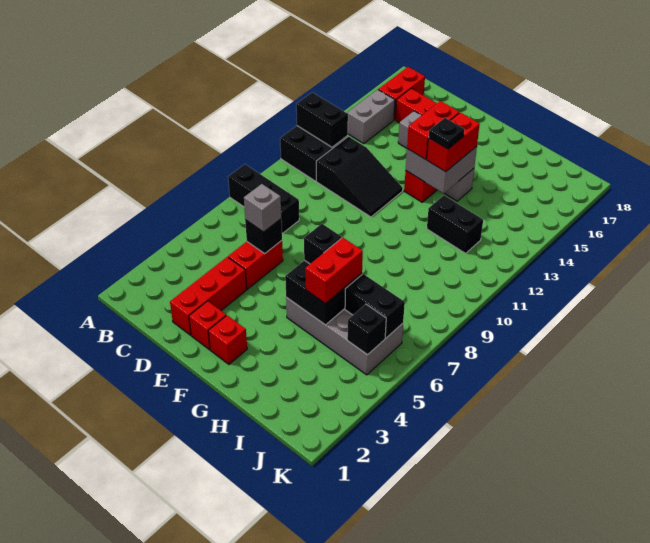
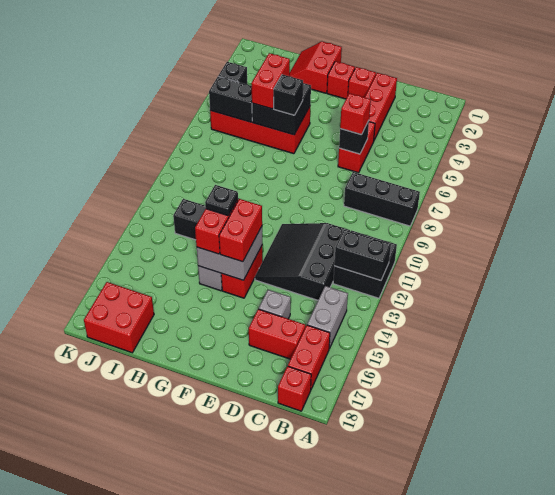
none -> red 1x1 brick [278,366,311,411]
black 2x3 slope [316,137,403,217] -> black 3x3 slope [255,223,350,300]
grey 1x1 brick [244,184,281,232] -> red 1x1 brick [340,93,371,135]
none -> red 2x2 slope [290,42,342,93]
grey 2x4 brick [286,297,403,375] -> red 2x4 brick [210,107,310,154]
none -> red 2x2 brick [84,282,154,353]

